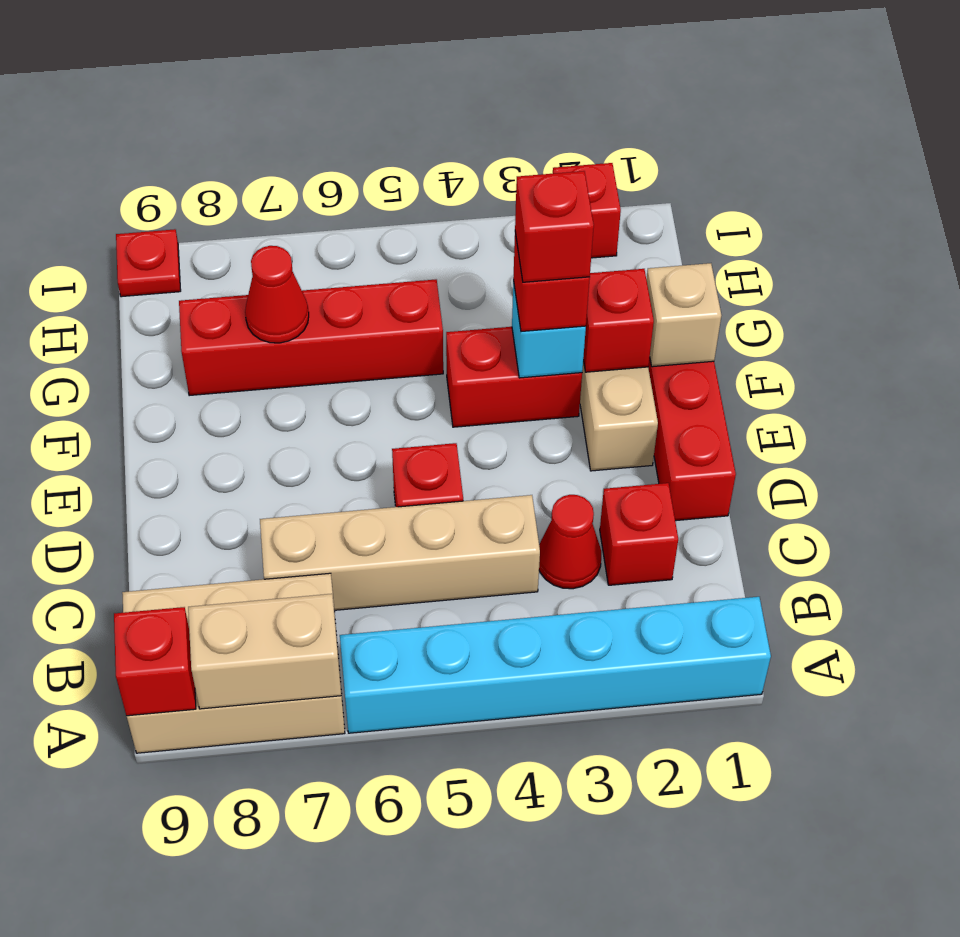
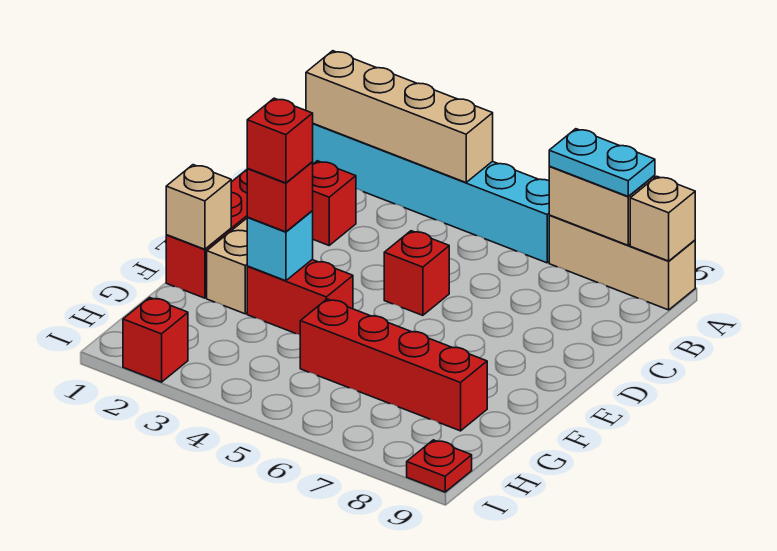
tan 2x3 brick [122,573,345,753] -> tan 1x3 brick [549,215,695,310]
none -> cyan 1x2 plate [549,129,655,197]
red 1x1 brick [114,607,196,716] -> tan 1x1 brick [630,177,695,261]
red 1x1 cone [539,495,601,589] -> none
tan 1x4 brick [260,495,540,610] -> tan 1x4 brick moved to [306,51,493,182]
red 1x1 brick [583,269,654,372] -> none
red 1x1 cone [245,246,309,343] -> none

